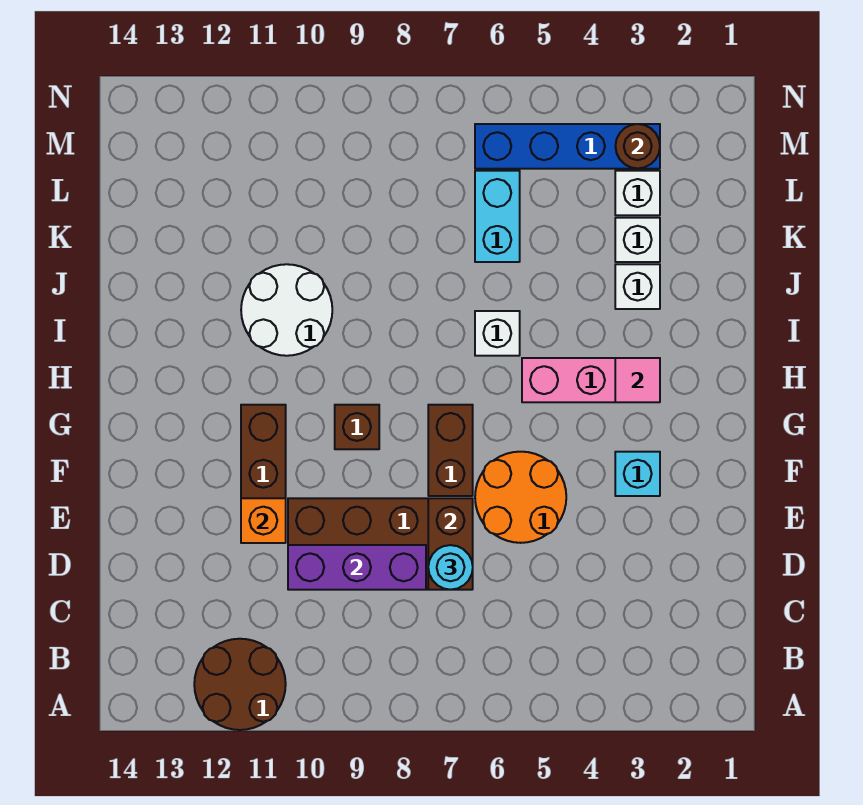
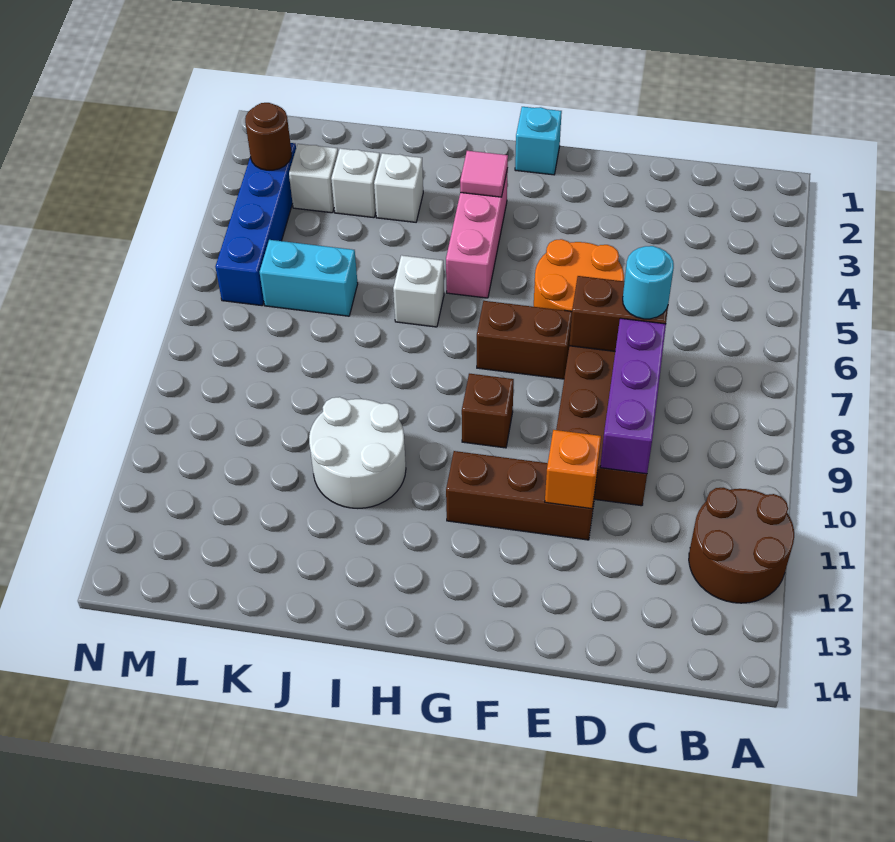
cyan 1x1 brick [615,452,660,496] -> cyan 1x1 brick moved to [515,107,562,175]

